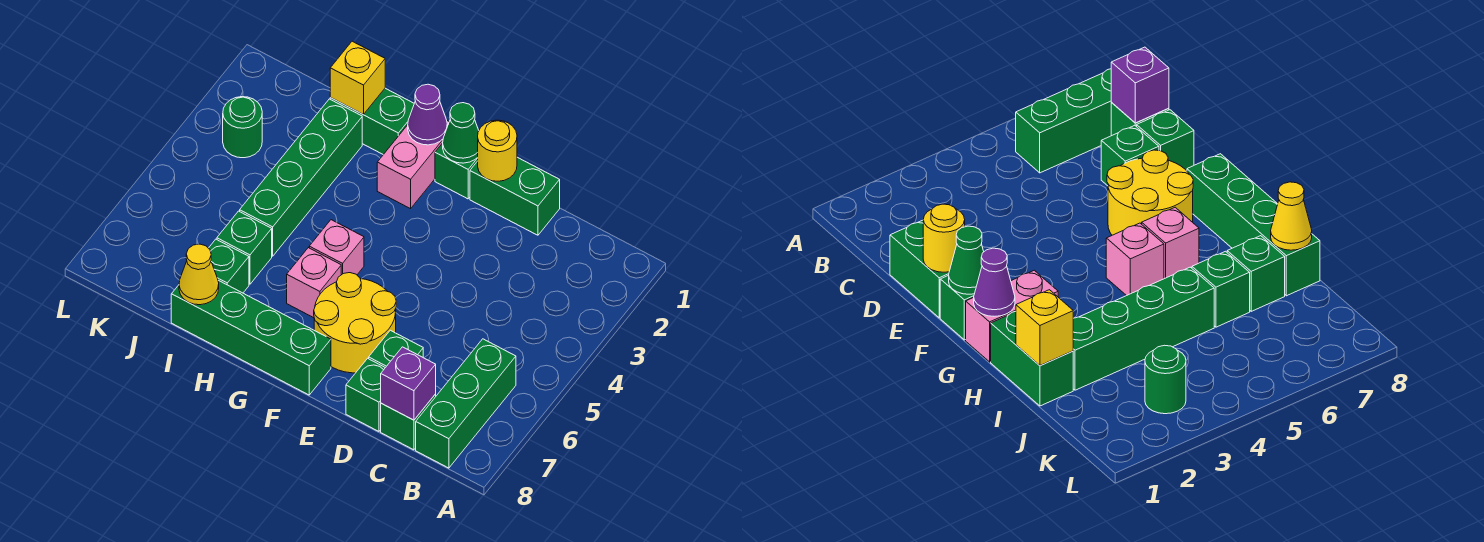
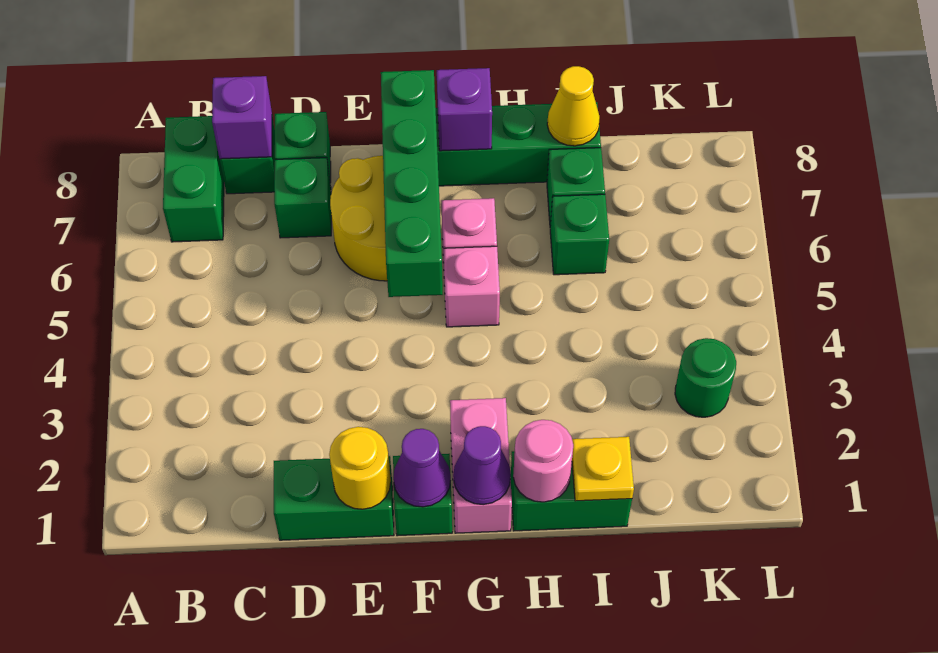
green 1x3 brick [416,339,516,468] -> green 1x2 brick [163,116,224,242]
green 1x1 cone [443,103,479,163] -> purple 1x1 cone [393,429,451,507]
none -> purple 1x1 brick [437,68,492,151]
none -> pink 1x1 round brick [513,420,573,502]
yellow 1x1 brick [330,41,385,114] -> yellow 1x1 plate [572,437,634,501]
green 1x4 brick [240,99,362,256] -> green 1x4 brick moved to [381,70,443,297]

